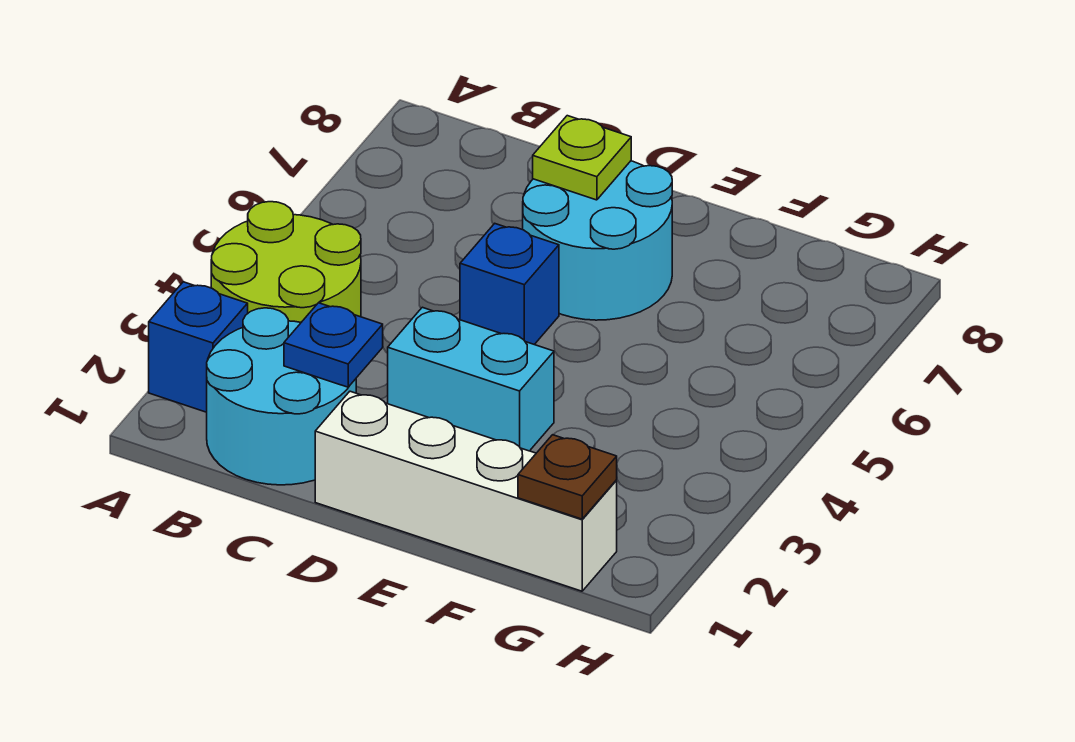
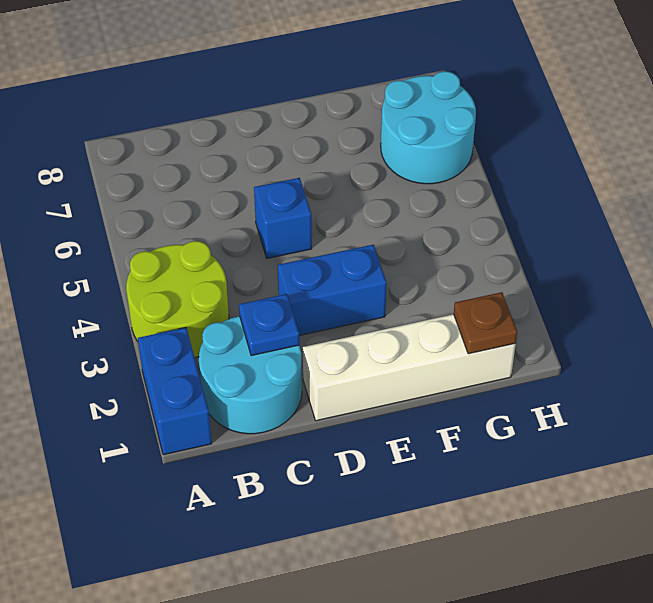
blue 1x1 brick [149,282,248,412] -> blue 1x2 brick [138,328,212,455]
cyan 1x2 brick [388,307,554,451] -> blue 1x2 brick [278,245,387,335]
cyan 2x2 round brick [523,161,672,320] -> cyan 2x2 round brick moved to [381,71,476,184]
lime 1x1 plate [533,116,631,200] -> none

